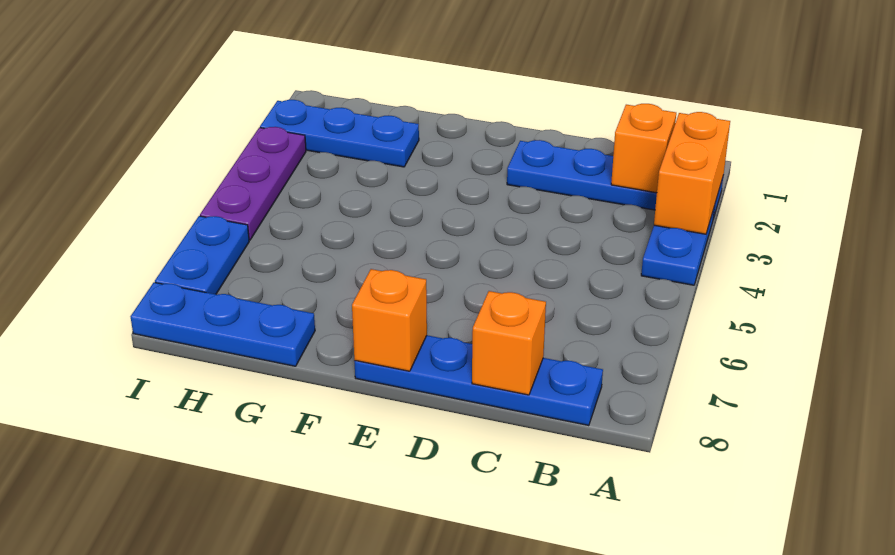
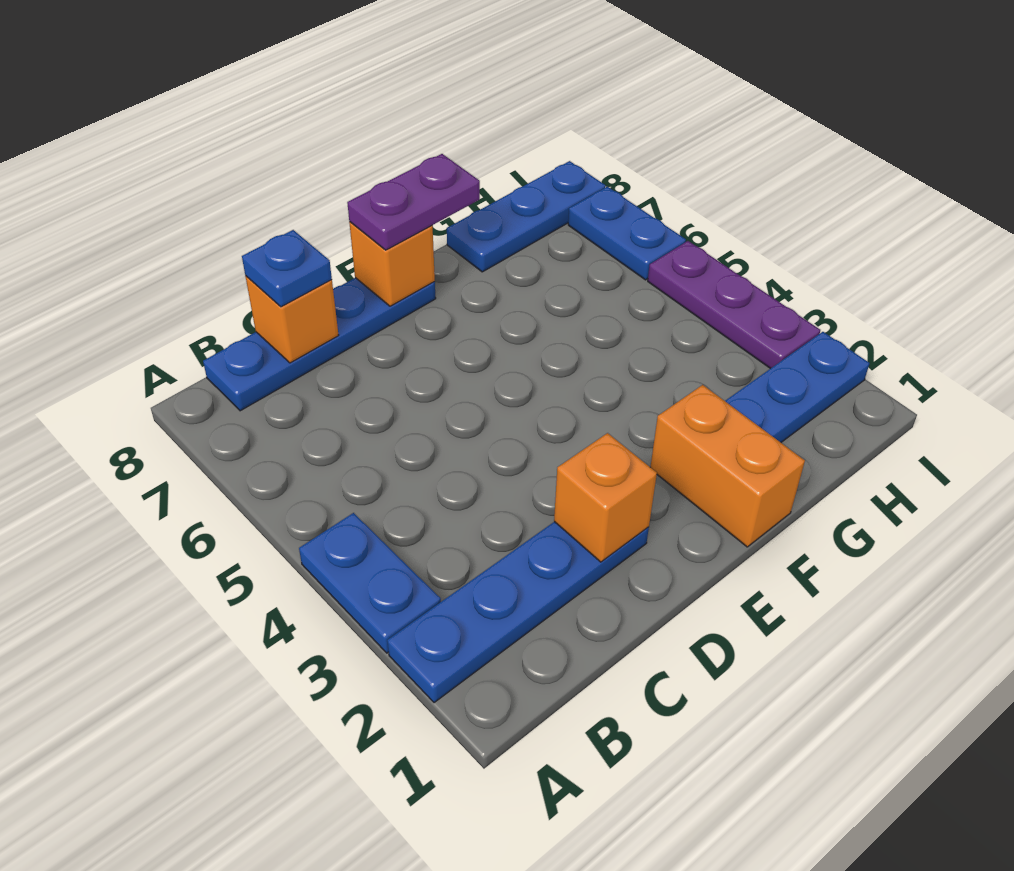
orange 1x2 brick [654,112,730,234] -> orange 1x2 brick moved to [650,385,805,547]
orange 1x1 brick [611,104,676,193] -> orange 1x1 brick moved to [554,433,657,562]
none -> blue 1x1 plate [242,230,332,307]
none -> purple 1x2 plate [347,154,480,250]

